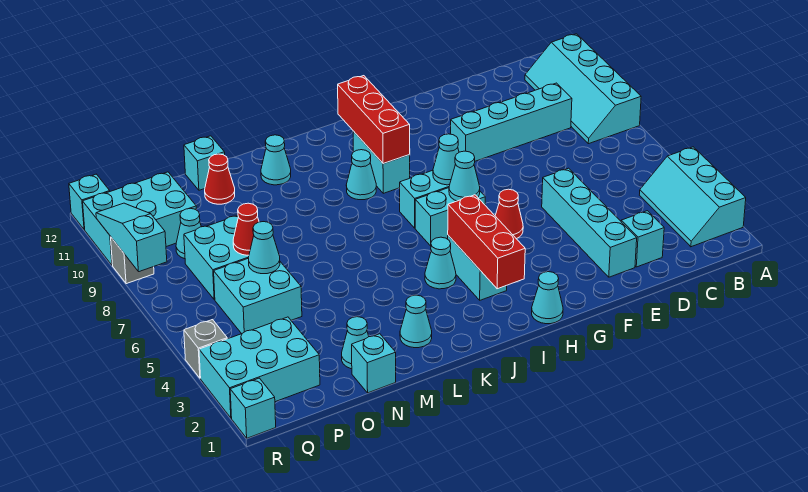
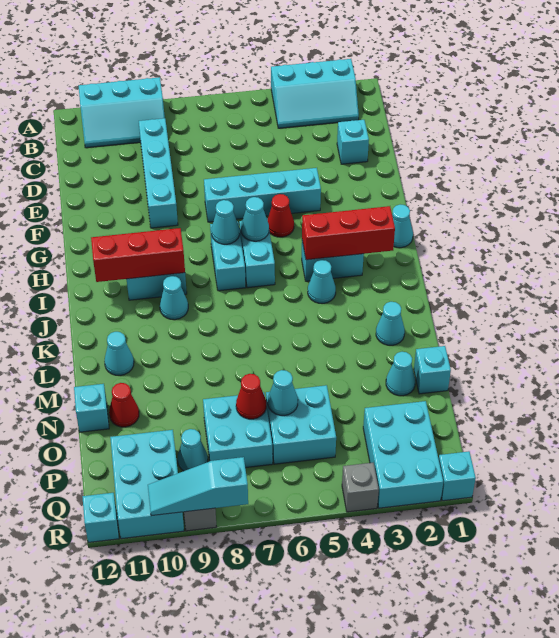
cyan 2x4 slope [525,34,641,144] -> cyan 2x3 slope [79,77,165,148]
cyan 1x4 brick [542,168,637,277] -> cyan 1x4 brick moved to [204,168,321,222]

